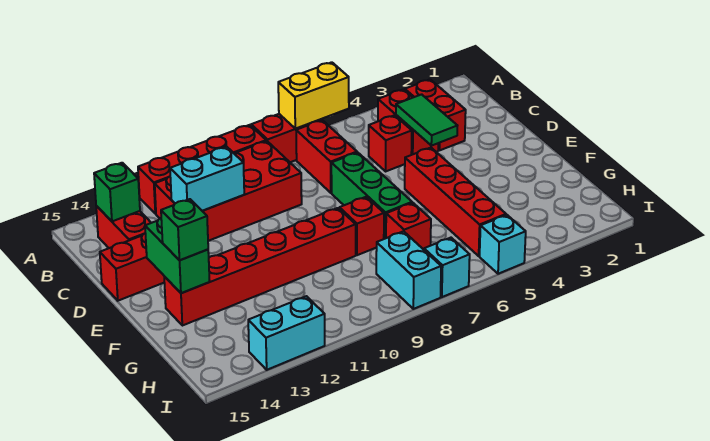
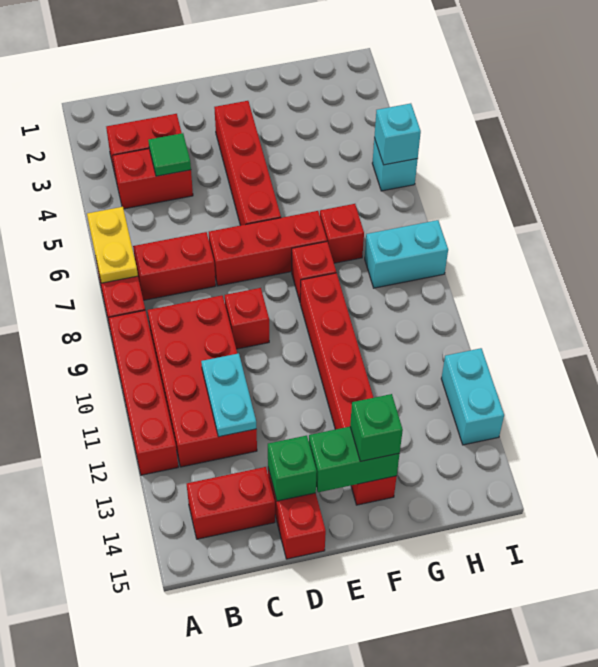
yellow 1x2 brick [278,62,349,129] -> yellow 1x2 plate [87,207,138,283]
green 1x1 brick [94,163,140,221] -> green 1x1 brick moved to [268,436,317,501]
green 1x2 tile [396,94,457,146] -> green 1x1 tile [148,133,191,176]
red 1x1 brick [369,115,412,171] -> red 1x1 brick moved to [225,288,269,349]
cyan 1x2 brick [170,147,244,211] -> cyan 1x2 plate [201,353,256,437]
green 1x3 brick [331,152,412,239] -> red 1x3 brick [209,211,327,286]
red 1x4 brick [405,148,506,256] -> red 1x4 brick turned to [214,101,281,225]
cyan 1x1 brick [424,238,470,297] -> cyan 1x1 brick moved to [374,103,421,165]

